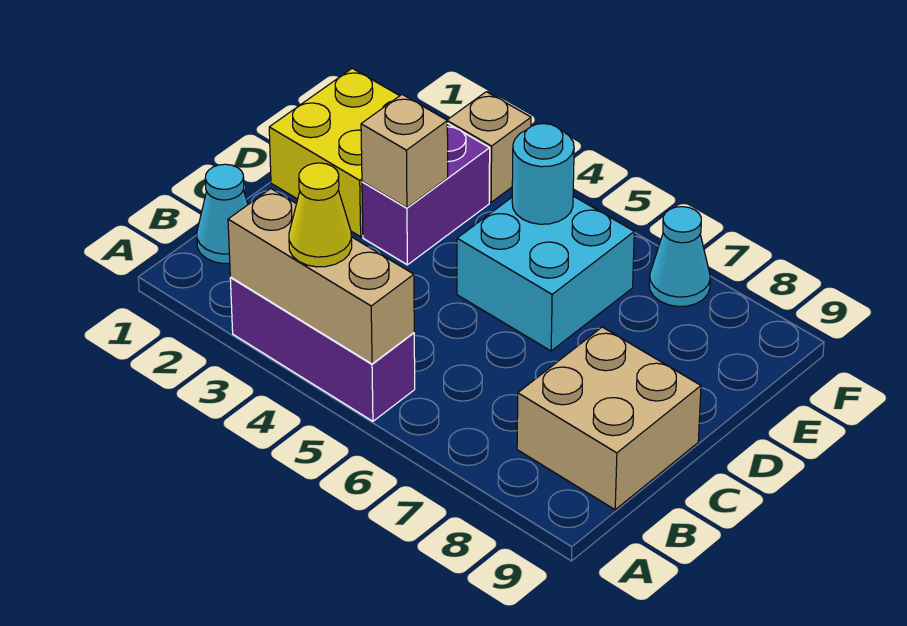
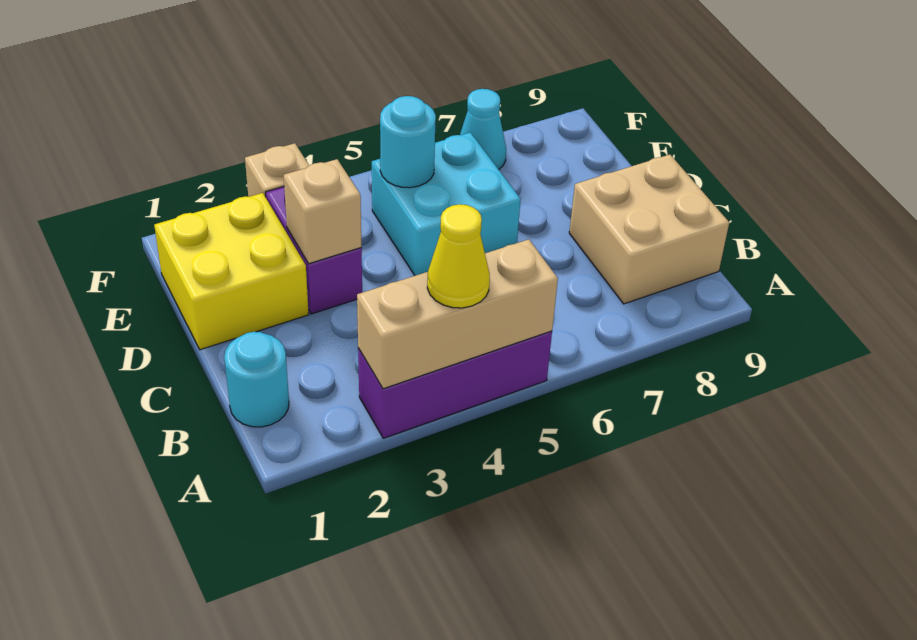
cyan 1x1 cone [197,164,248,264] -> cyan 1x1 round brick [224,332,289,427]

